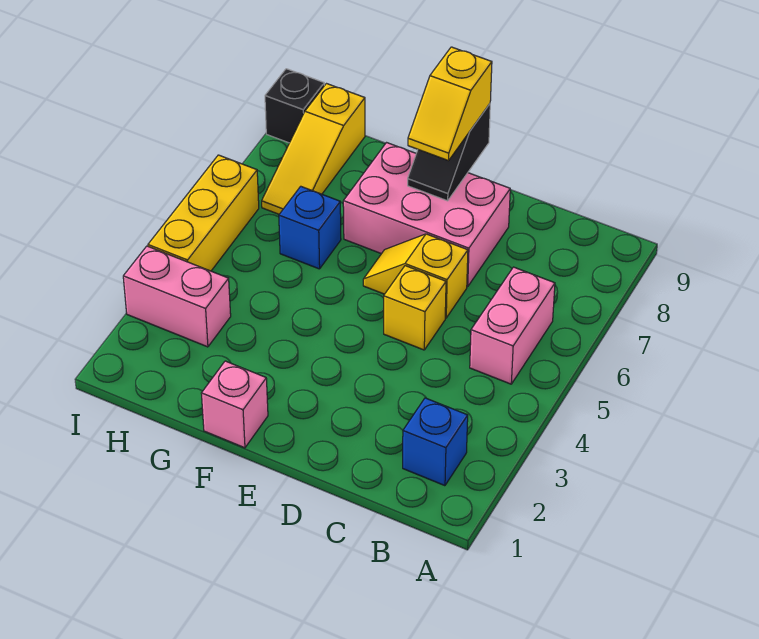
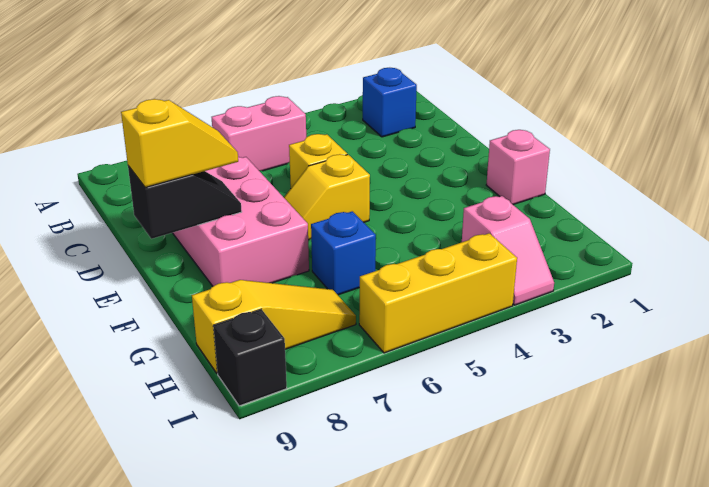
yellow 1x2 slope [363,234,468,318] -> yellow 1x2 slope turned to [284,154,370,240]
pink 1x2 brick [123,246,231,347] -> pink 1x2 slope [462,196,554,305]

